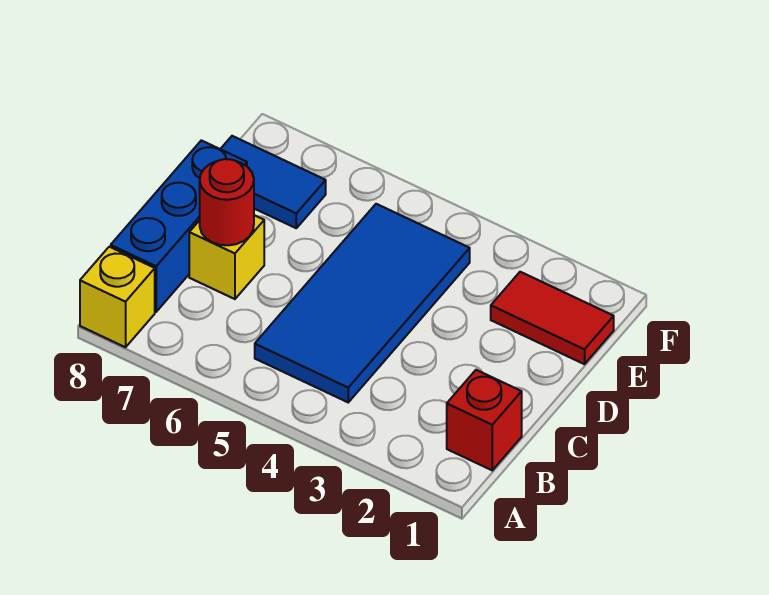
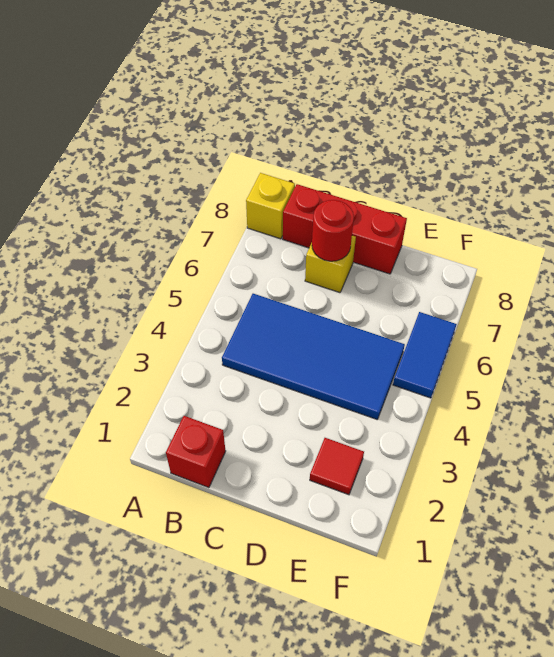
blue 1x3 brick [111,140,247,312] -> red 1x3 brick [283,184,407,274]
red 1x2 tile [491,272,614,364] -> red 1x1 tile [310,438,364,495]
blue 1x2 tile [221,136,326,228] -> blue 1x2 tile moved to [393,312,457,398]

